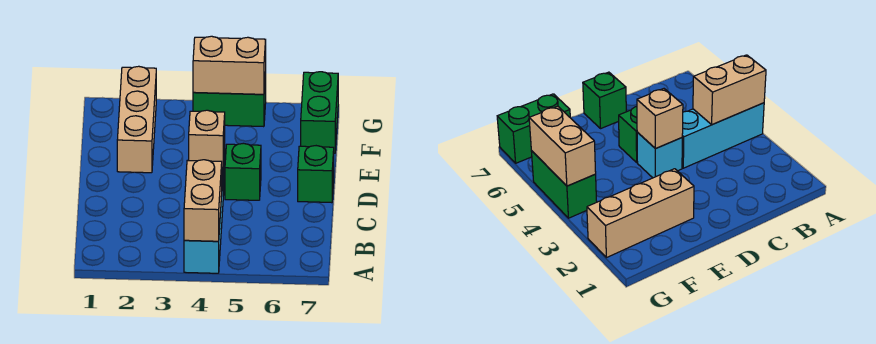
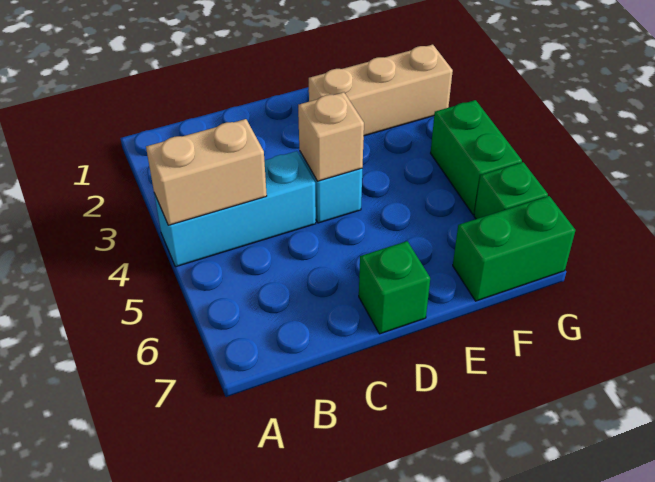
green 1x1 brick [225,143,261,200] -> green 1x1 brick moved to [474,162,548,219]
tan 1x2 brick [193,36,266,94] -> none

